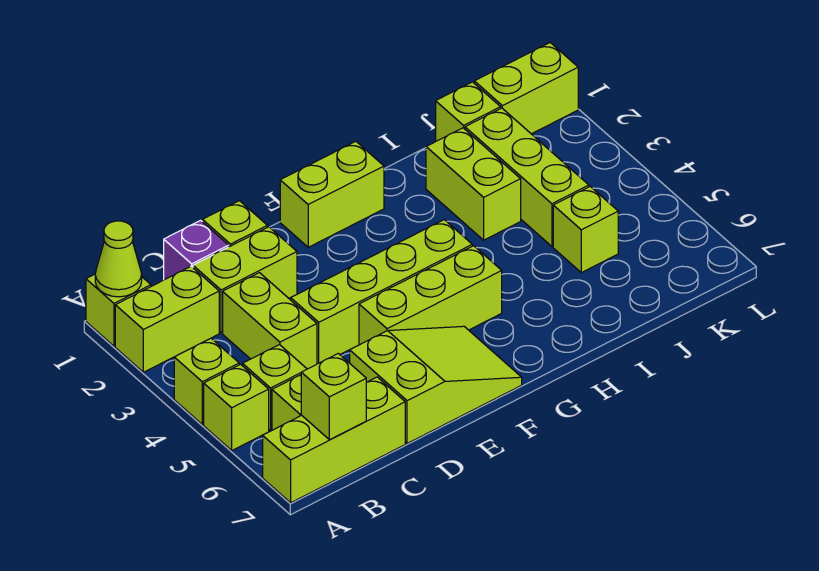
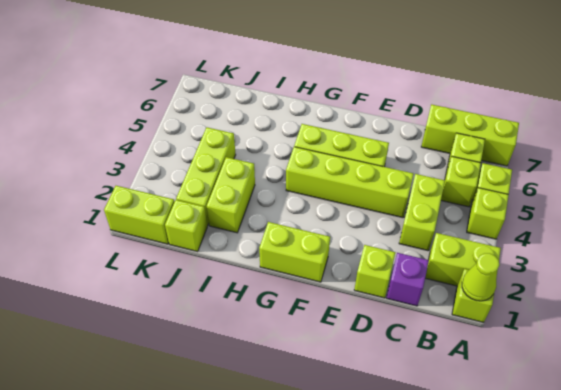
lime 1x1 brick [301,353,366,440] -> none
lime 1x2 brick [193,227,297,333] -> none
lime 2x3 slope [350,326,522,443] -> none
lime 1x1 brick [553,186,618,273] -> none

